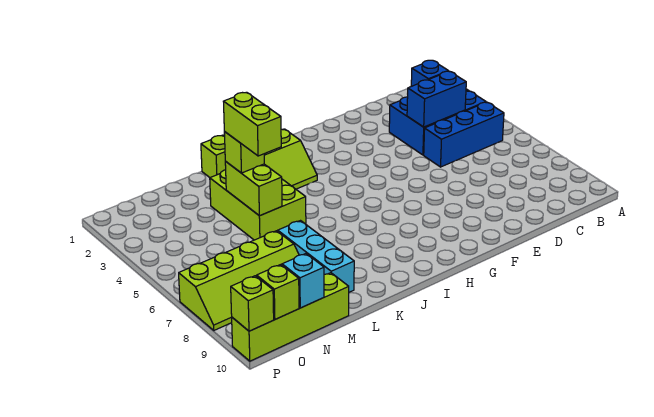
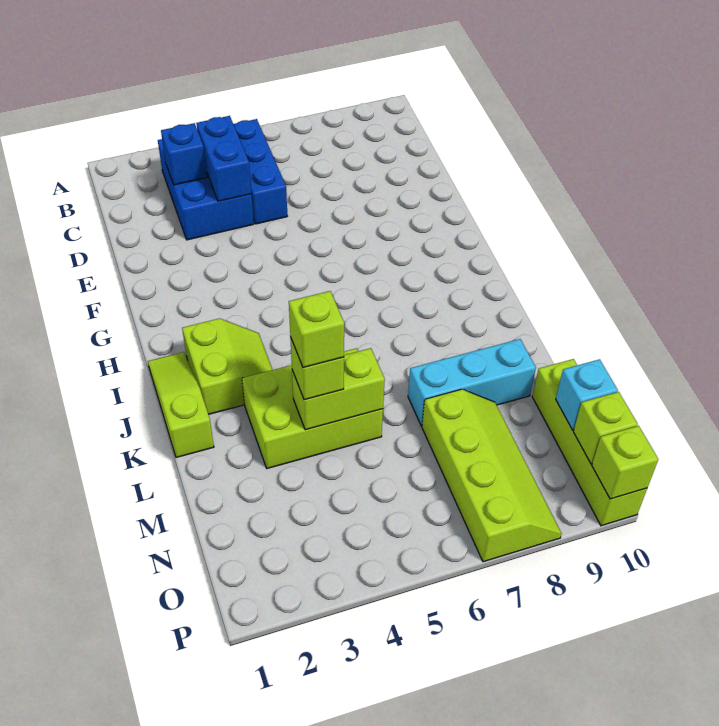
lime 1x2 brick [223,92,281,156] -> lime 1x1 brick [289,291,344,368]

